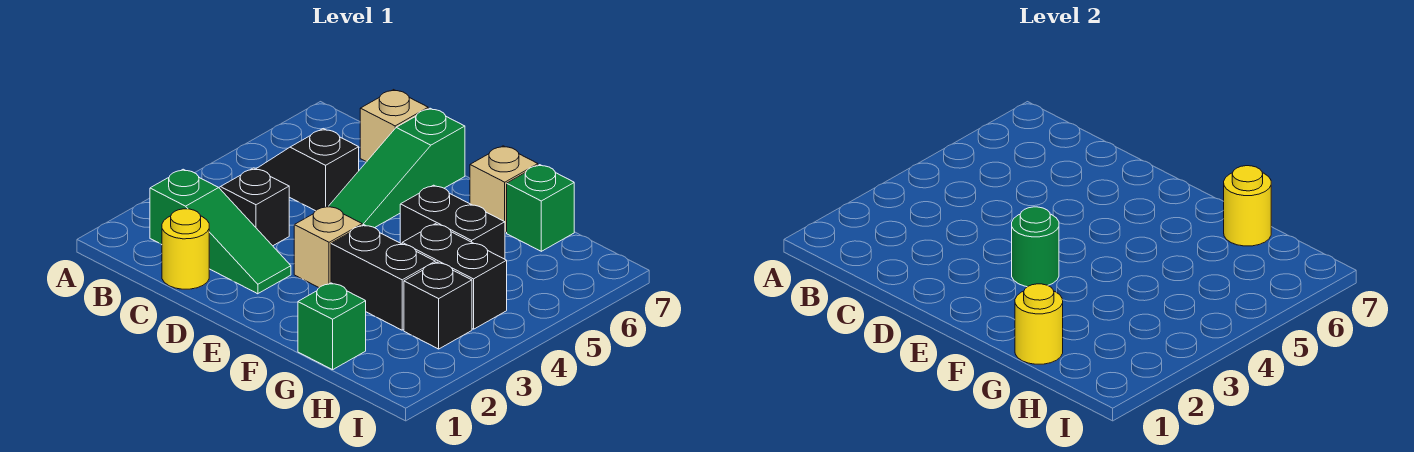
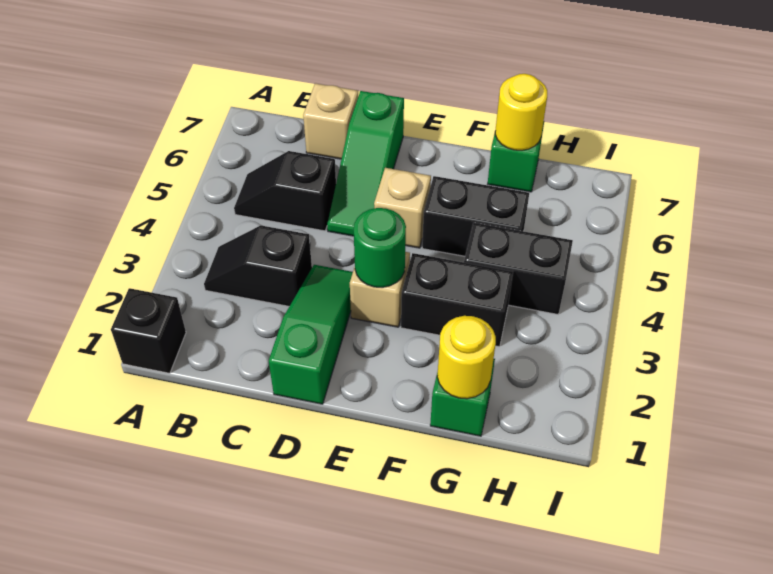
green 1x3 slope [150,169,291,294] -> green 1x3 slope turned to [269,265,353,404]
yellow 1x1 round brick [162,209,209,289] -> none
tan 1x1 brick [470,146,538,232] -> tan 1x1 brick moved to [374,168,431,248]
black 1x1 brick [404,262,472,349] -> black 1x1 brick moved to [111,288,186,373]

